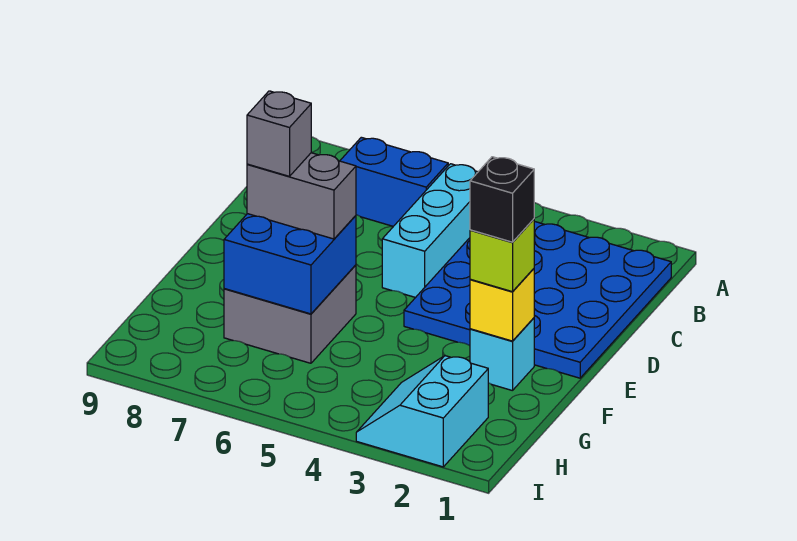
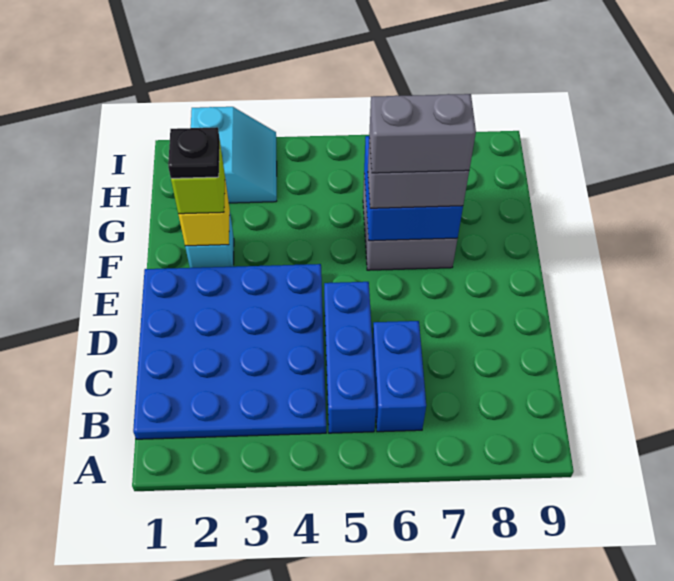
cyan 1x3 brick [382,164,478,298] -> blue 1x3 brick [324,282,376,433]
blue 1x2 brick [340,137,448,226] -> blue 1x2 brick turned to [372,321,426,432]
black 1x1 brick [470,157,534,242] -> black 1x1 plate [168,127,220,178]
grey 1x1 brick [247,91,311,176] -> grey 1x2 brick [369,94,476,173]

